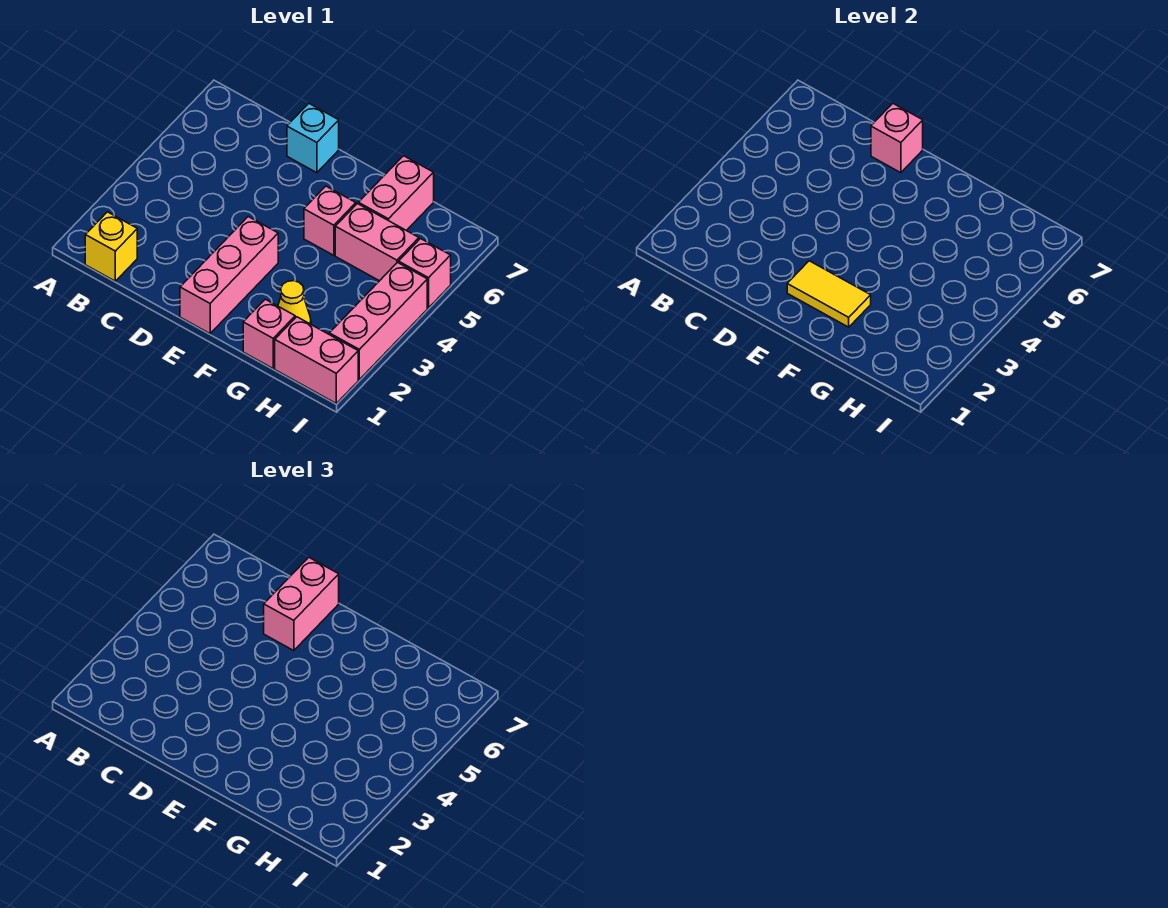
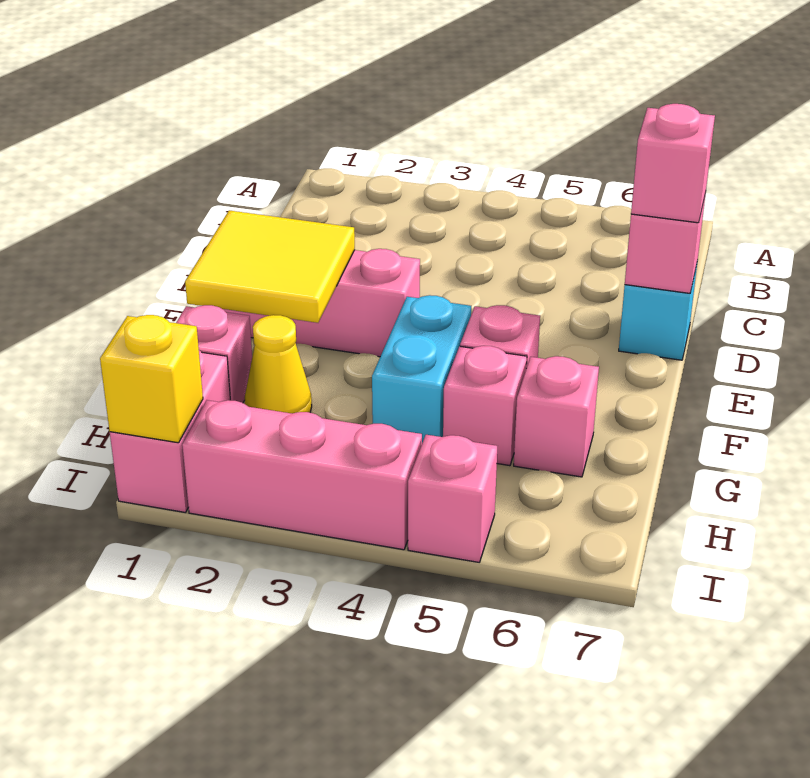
yellow 1x1 brick [85,212,137,281] -> yellow 1x1 brick moved to [100,315,203,443]
pink 1x2 brick [264,557,339,651] -> pink 1x1 brick [631,104,715,223]
yellow 1x2 tile [787,261,871,327] -> yellow 2x2 tile [185,210,355,323]
none -> cyan 1x2 brick [372,295,471,443]
pink 1x2 brick [335,204,419,281] -> pink 1x1 brick [443,346,527,466]
pink 1x2 brick [358,156,434,231] -> pink 1x1 brick [514,356,599,477]

